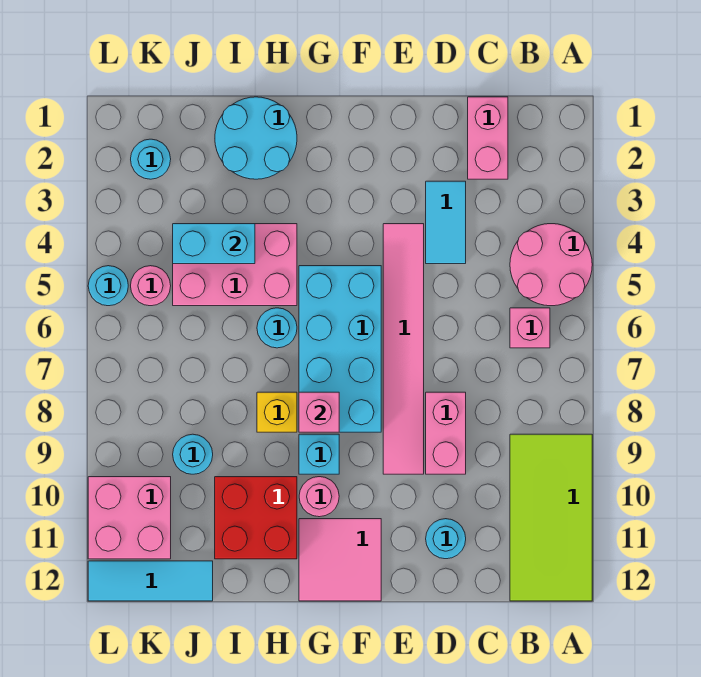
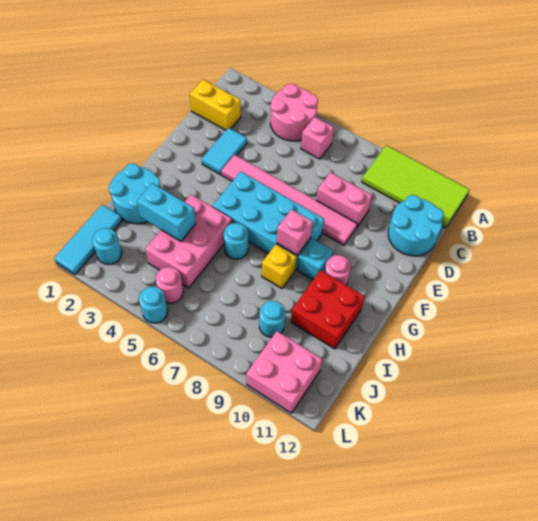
pink 1x2 brick [468,97,508,179] -> yellow 1x2 brick [190,79,241,130]
cyan 1x2 tile [426,181,466,264] -> cyan 1x2 tile turned to [202,128,247,175]
cyan 1x1 round brick [426,519,466,559] -> cyan 2x2 round brick [388,195,444,256]
pink 2x2 tile [299,519,381,601] -> none
cyan 1x2 brick [173,224,255,264] -> cyan 1x2 brick turned to [137,183,196,241]
cyan 1x3 tile [88,561,213,601] -> cyan 1x3 tile moved to [54,205,122,274]

